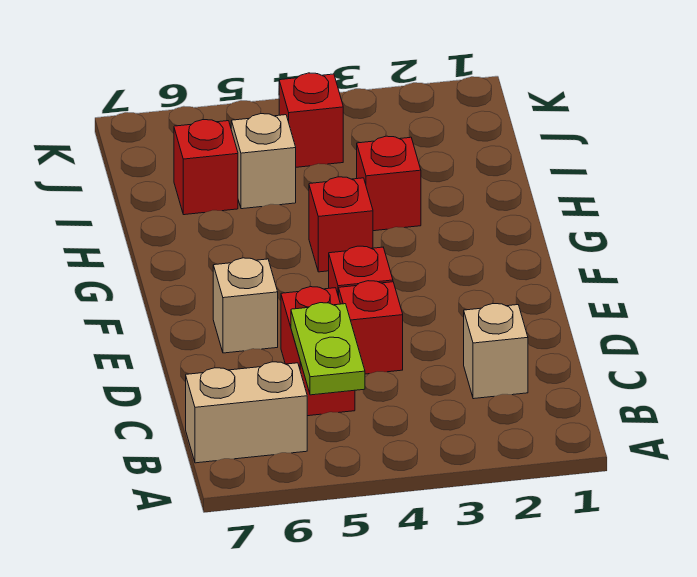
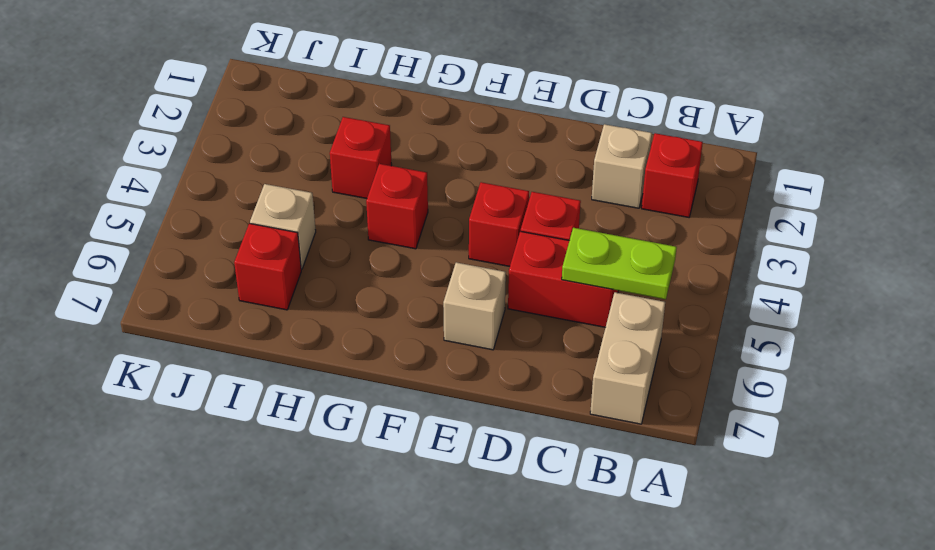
red 1x1 brick [279,73,343,167] -> red 1x1 brick moved to [642,133,703,217]

